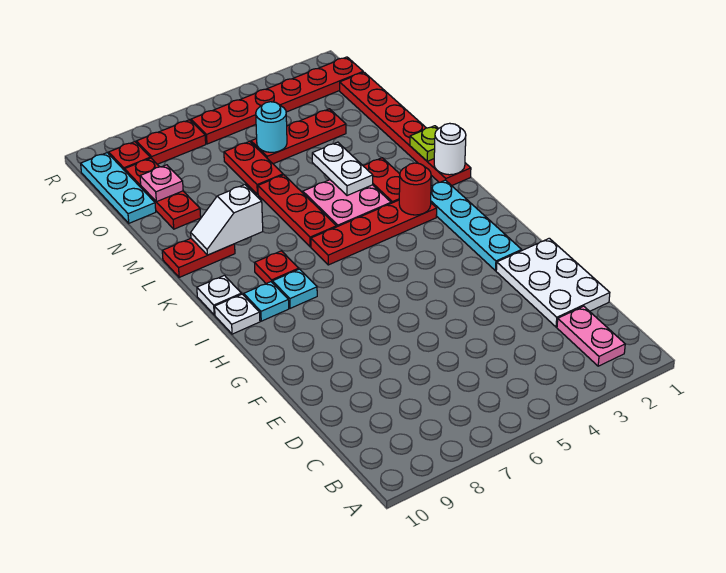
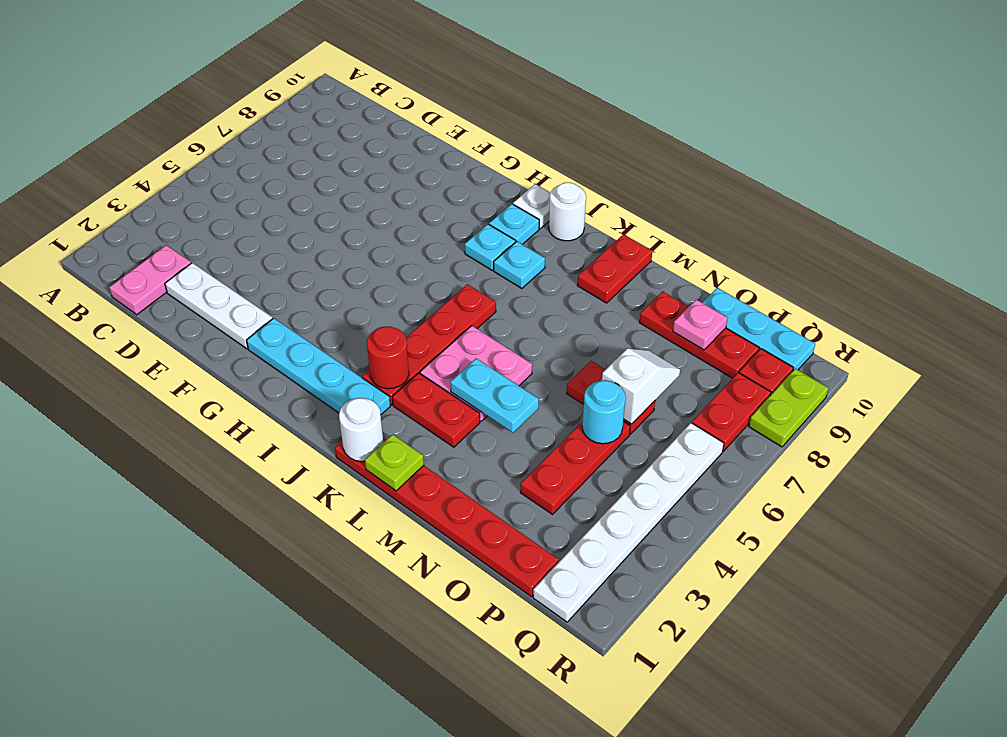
pink 1x2 plate [557,306,625,366] -> pink 1x2 plate turned to [109,245,191,315]
white 2x3 plate [496,238,610,327] -> white 1x3 plate [165,263,273,349]
red 1x1 plate [255,251,299,283] -> cyan 1x1 plate [494,242,545,288]
white 1x1 plate [197,275,241,315] -> white 1x1 round brick [549,182,586,241]
red 1x3 plate [258,175,336,247] -> none
white 1x2 plate [312,142,373,196] -> cyan 1x2 plate [450,358,539,433]
white 1x2 slope [191,185,263,255] -> white 1x2 slope moved to [602,348,680,424]
red 1x6 plate [191,57,363,144] -> white 1x6 plate [533,423,724,622]
none -> lime 1x2 plate [749,369,828,447]

